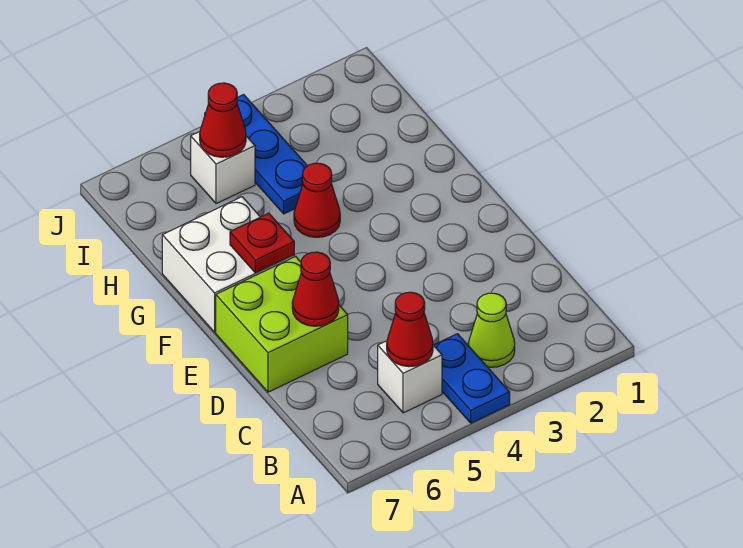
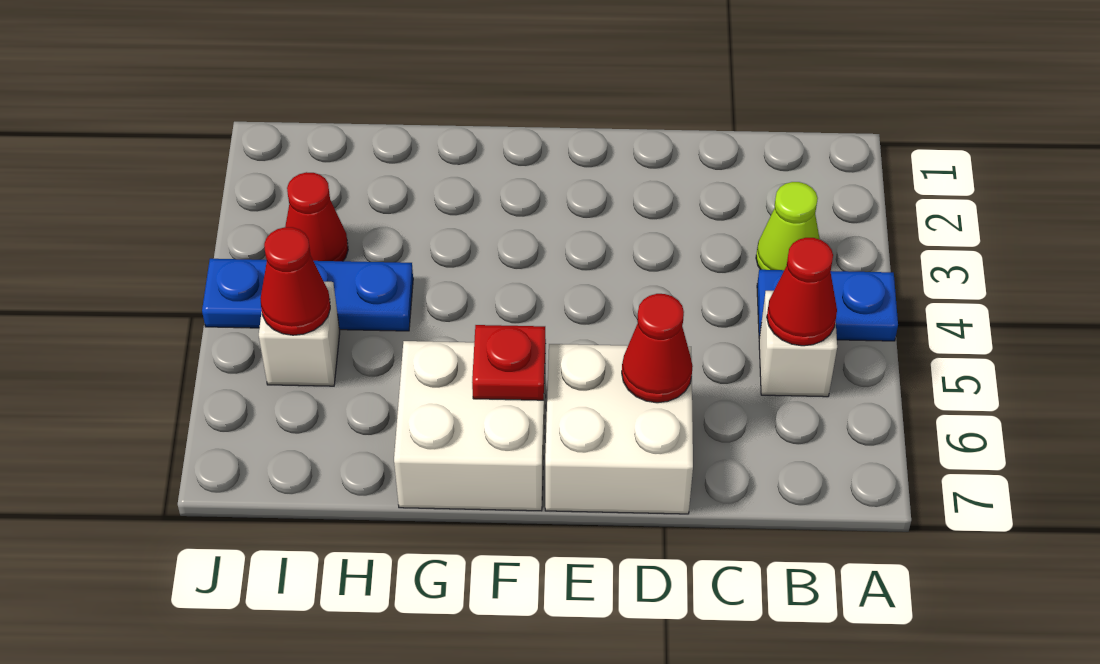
lime 2x2 brick [216,257,348,392] -> white 2x2 brick [545,344,693,514]
red 1x1 cone [294,163,340,237] -> red 1x1 cone moved to [285,172,348,261]

